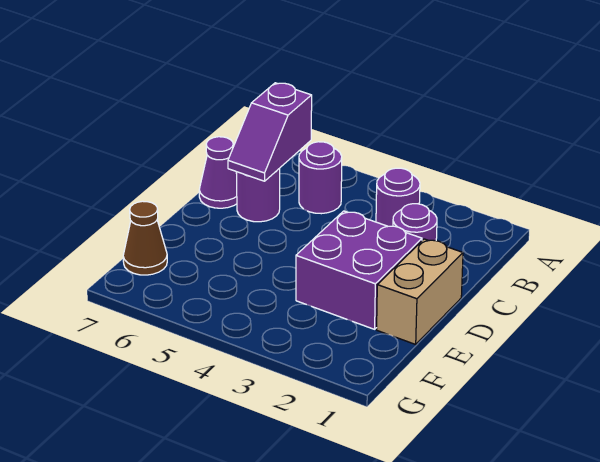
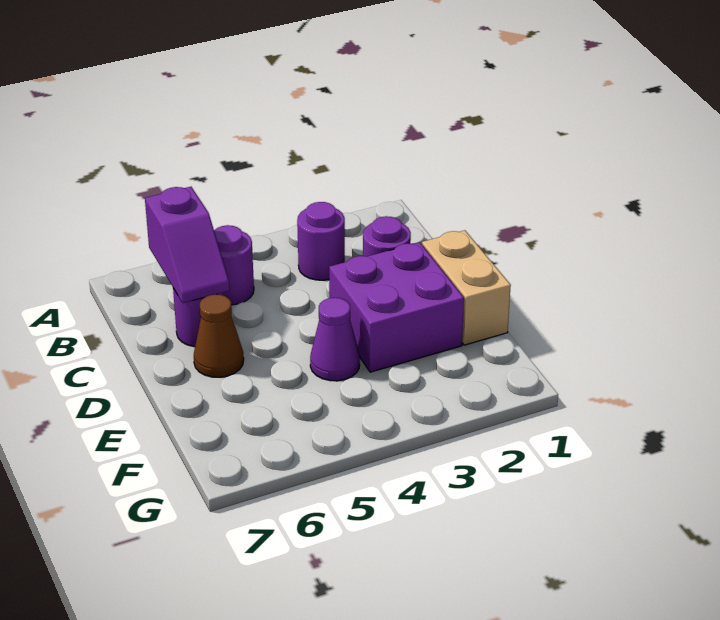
purple 1x1 cone [199,137,237,208] -> purple 1x1 cone moved to [310,298,360,381]
brown 1x1 cone [123,201,167,275] -> brown 1x1 cone moved to [194,294,244,377]

